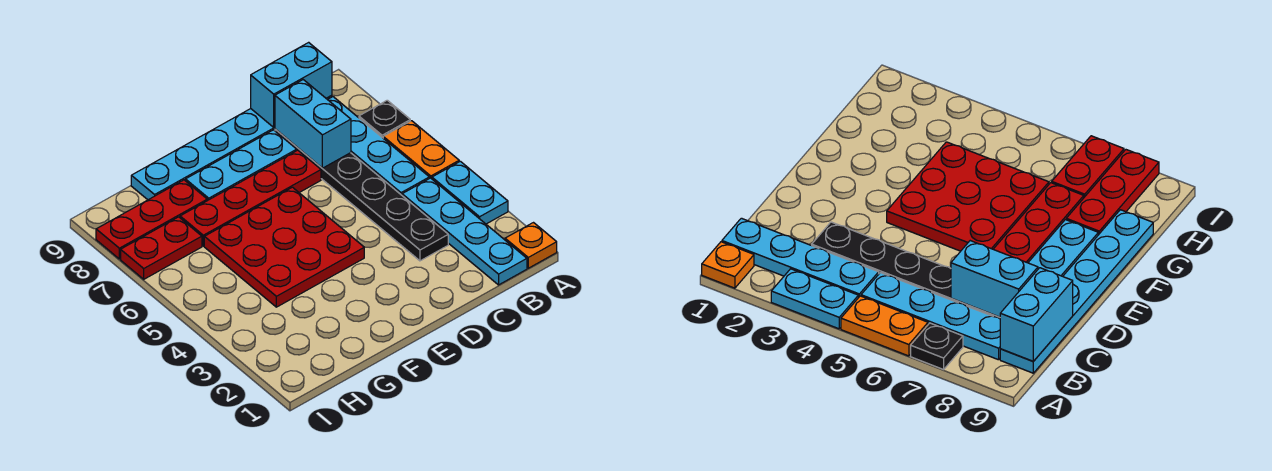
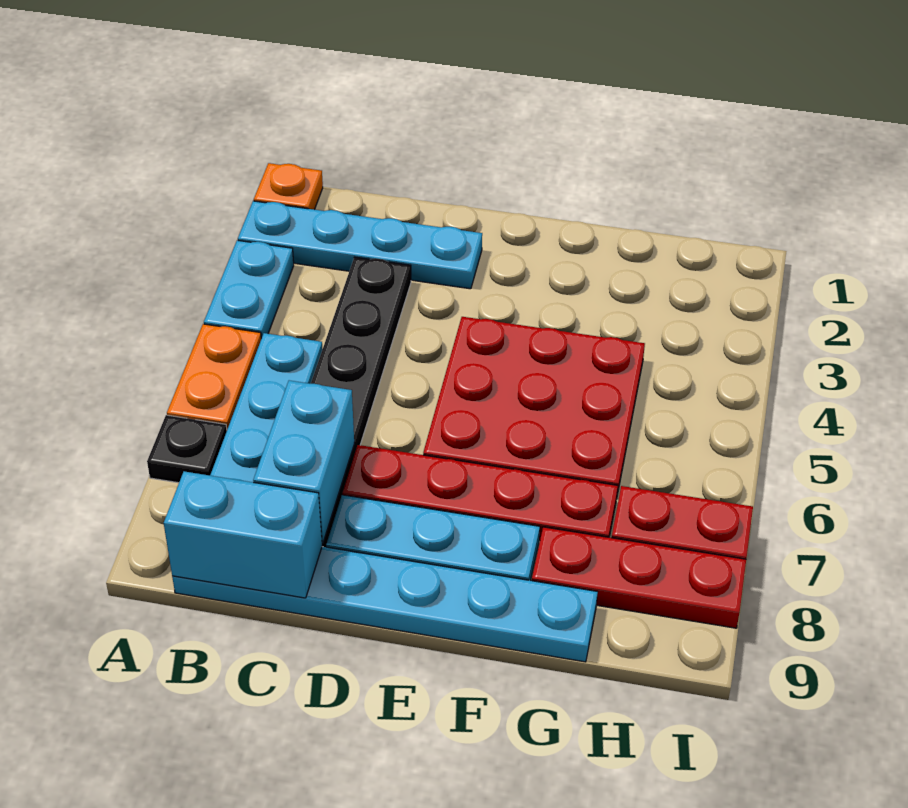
cyan 1x4 plate [402,178,527,285] -> cyan 1x4 plate turned to [238,201,482,289]

